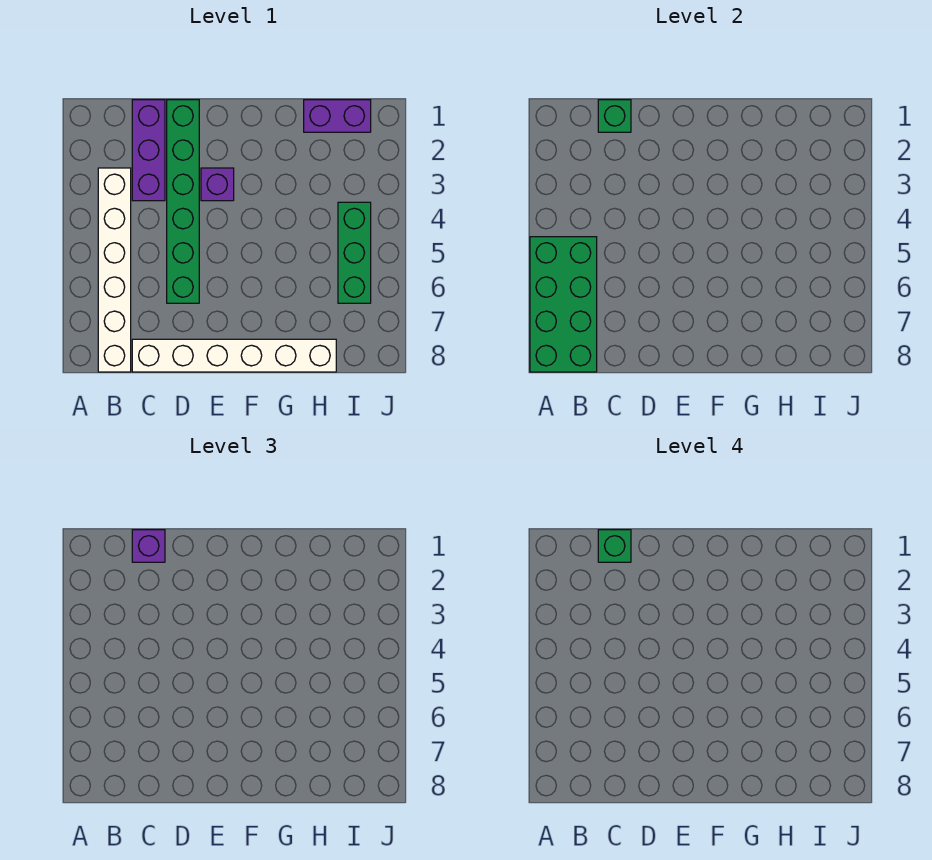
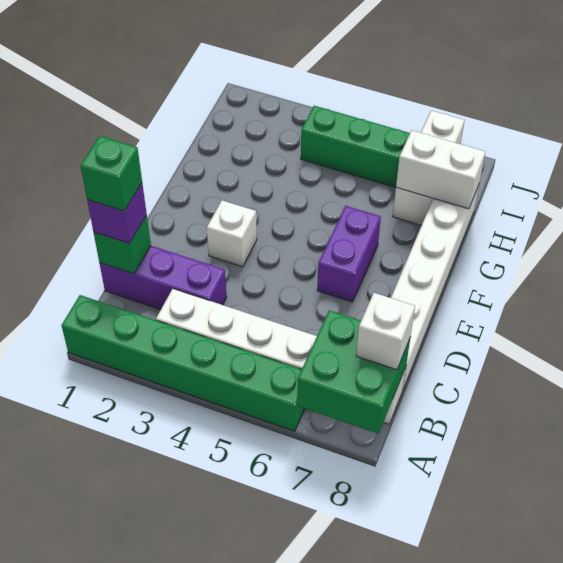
green 2x4 brick [530,237,597,372] -> green 2x2 brick [297,310,410,434]
none -> white 1x1 brick [356,293,415,370]
green 1x6 brick [167,100,199,303] -> green 1x6 brick moved to [62,295,305,431]
purple 1x1 brick [201,168,234,201] -> white 1x1 brick [207,200,257,267]
purple 1x2 brick [304,100,371,132] -> purple 1x2 brick moved to [317,206,381,302]
none -> white 1x3 brick [393,111,465,226]
none -> white 1x2 brick [396,130,485,209]

